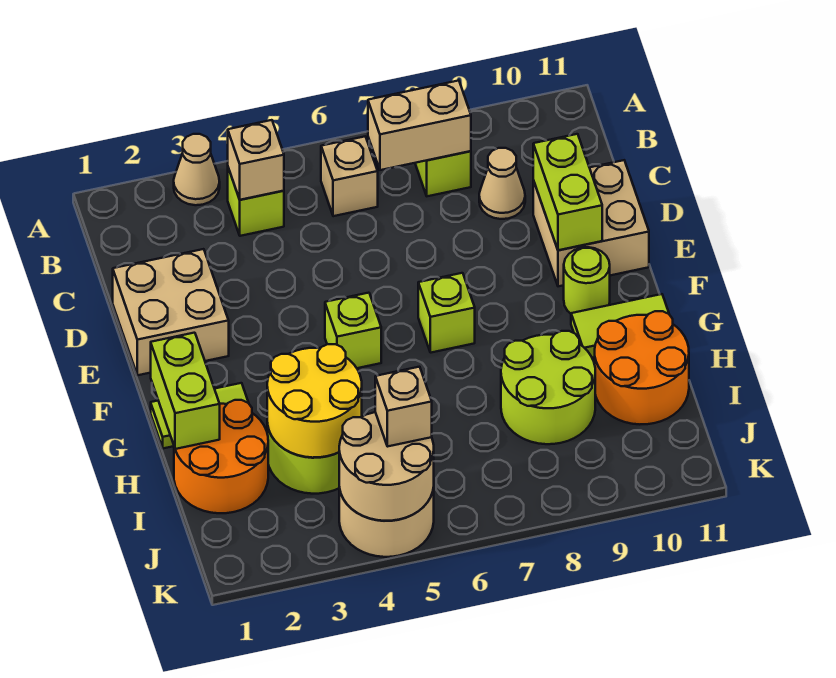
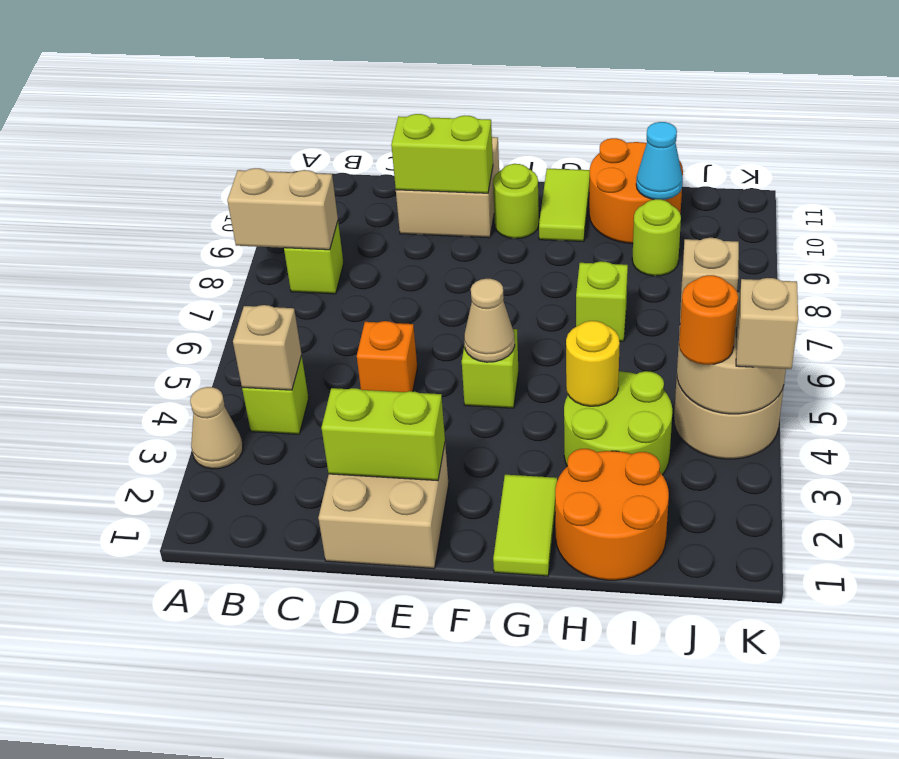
tan 1x1 brick [321,137,378,216] -> tan 1x1 brick moved to [736,278,798,369]
tan 1x2 brick [368,81,471,170] -> tan 1x2 brick turned to [227,168,338,250]
tan 1x1 cone [479,148,525,219] -> tan 1x1 cone moved to [464,279,515,362]
none -> orange 1x1 brick [357,321,417,392]
lime 1x1 brick [418,273,475,353] -> lime 1x1 brick moved to [576,261,628,341]
lime 1x2 brick [151,333,220,449] -> lime 1x2 brick moved to [321,388,445,481]
yellow 2x2 round brick [267,344,362,458] -> yellow 1x1 round brick [566,321,620,406]
lime 2x2 round brick [501,331,595,444] -> lime 1x1 round brick [632,199,681,276]
none -> cyan 1x1 cone [636,122,683,200]
none -> orange 1x1 round brick [679,275,738,365]

